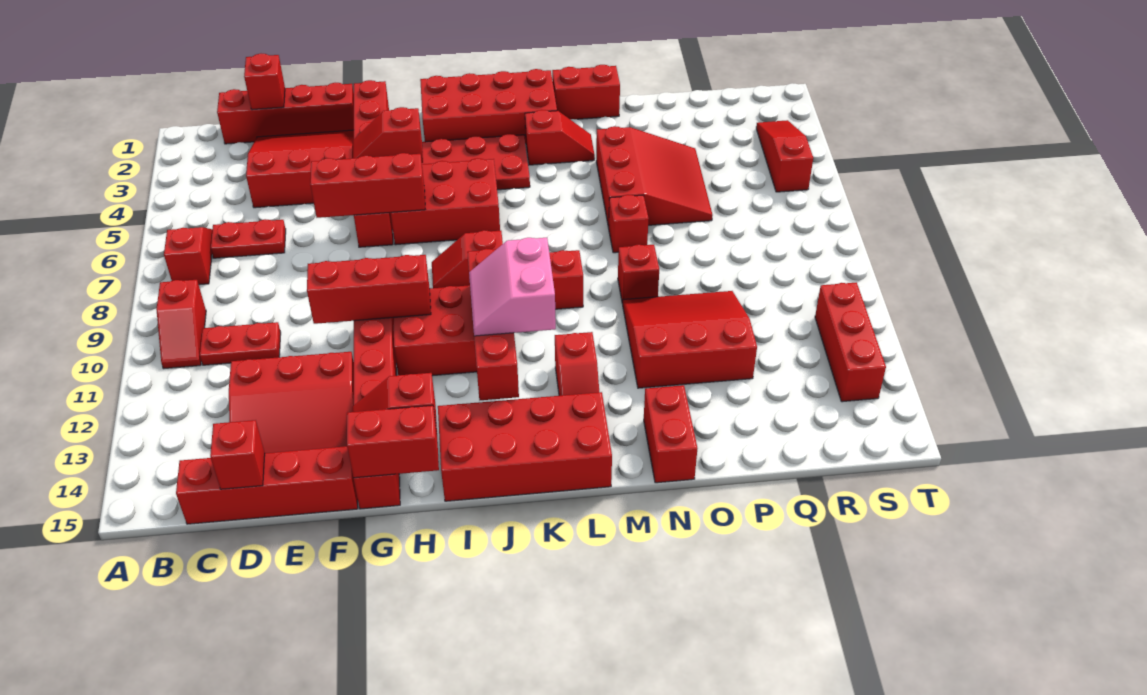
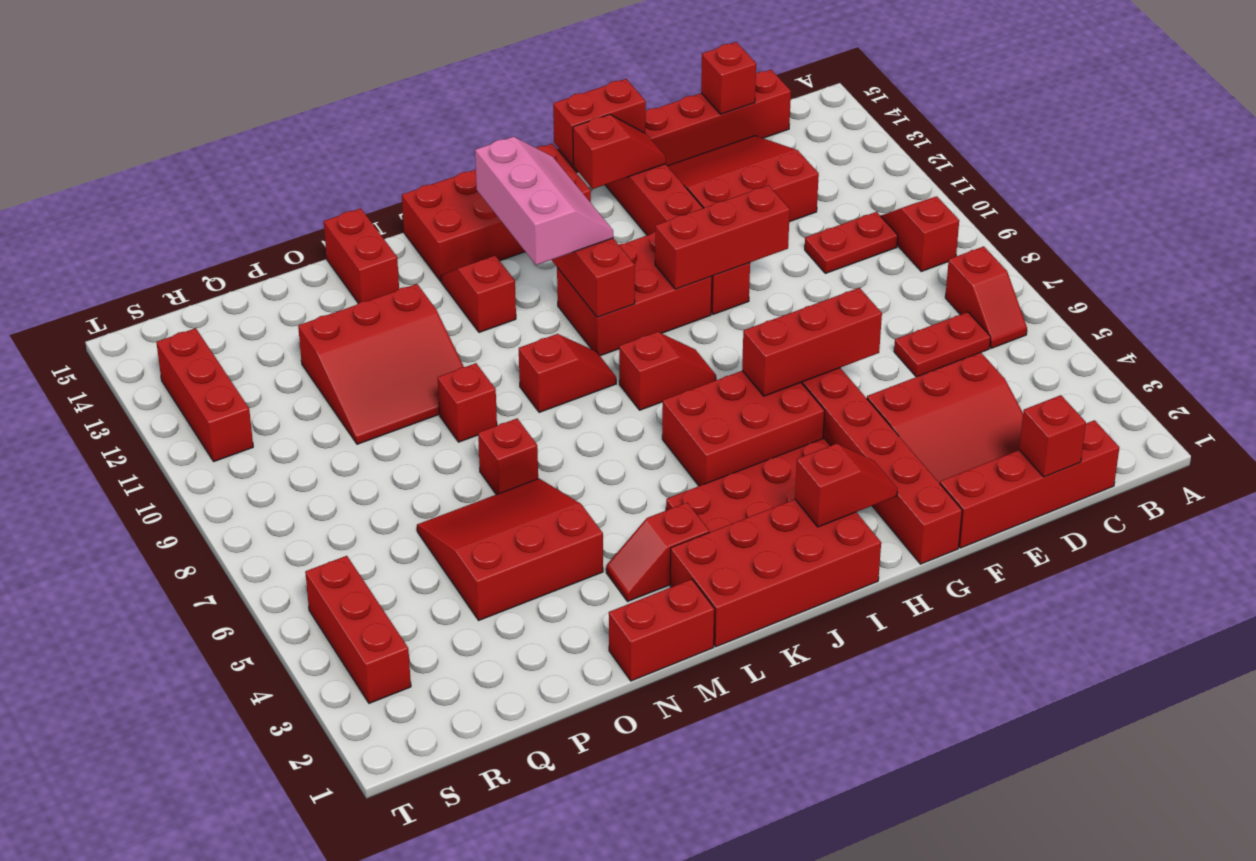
red 1x2 slope [353,107,423,163] -> red 1x2 slope moved to [795,444,897,527]
pink 2x2 slope [469,238,556,336] -> pink 2x3 slope [475,137,613,265]
red 3x3 slope [596,126,713,228] -> red 3x3 slope turned to [417,479,603,620]
red 1x3 slope [756,120,813,192] -> red 1x3 brick [305,556,411,703]

